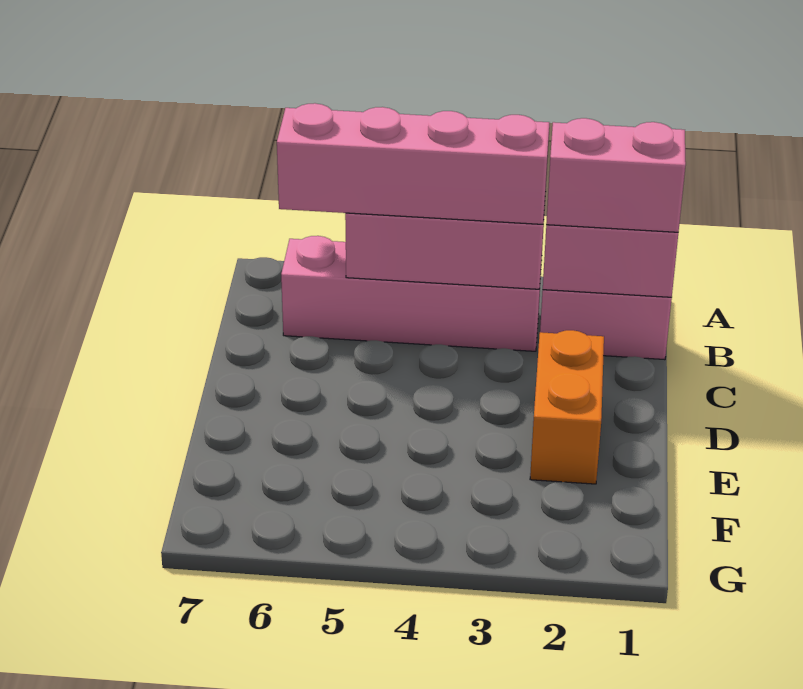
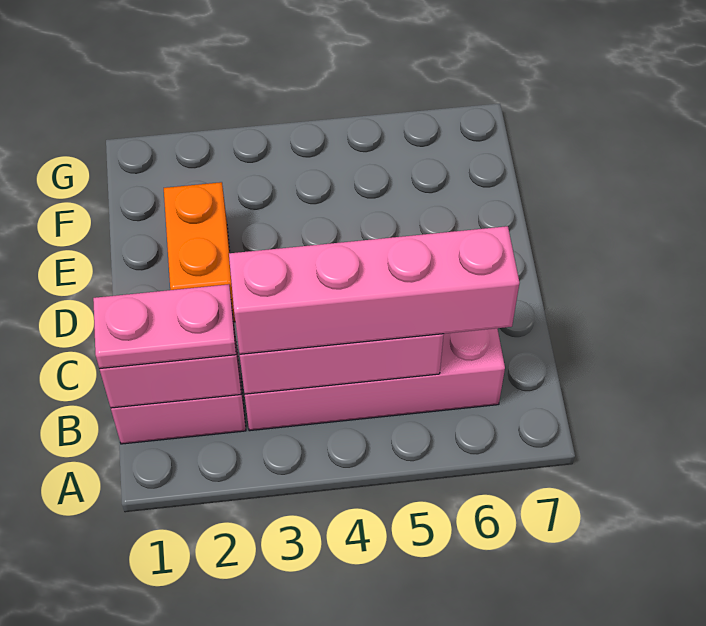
pink 1x2 brick [546,118,686,232] -> pink 1x2 plate [93,284,236,369]

